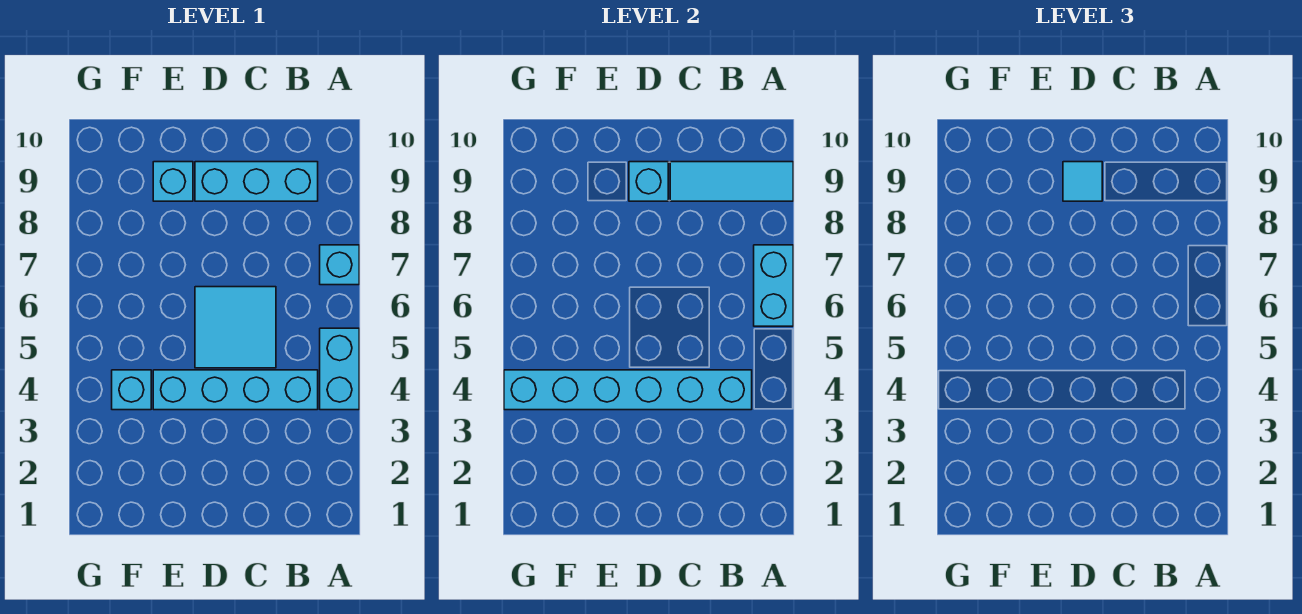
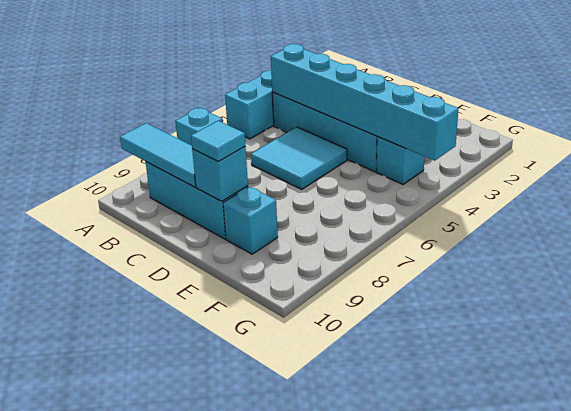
cyan 1x2 brick [754,245,793,326] -> none

